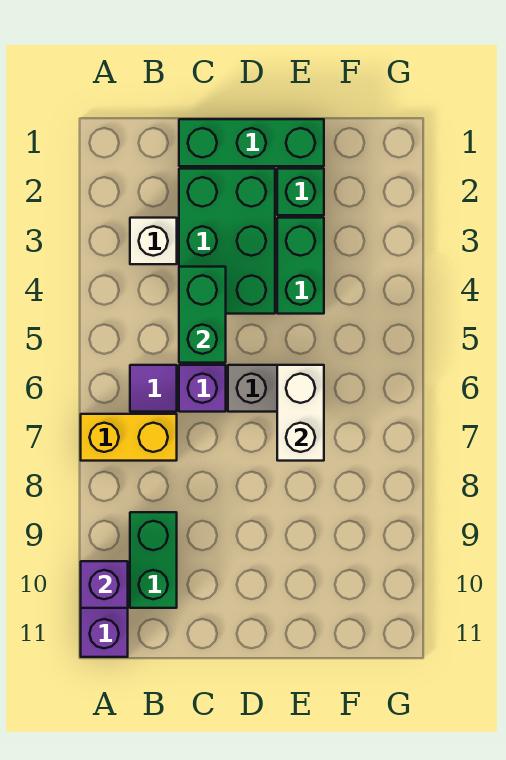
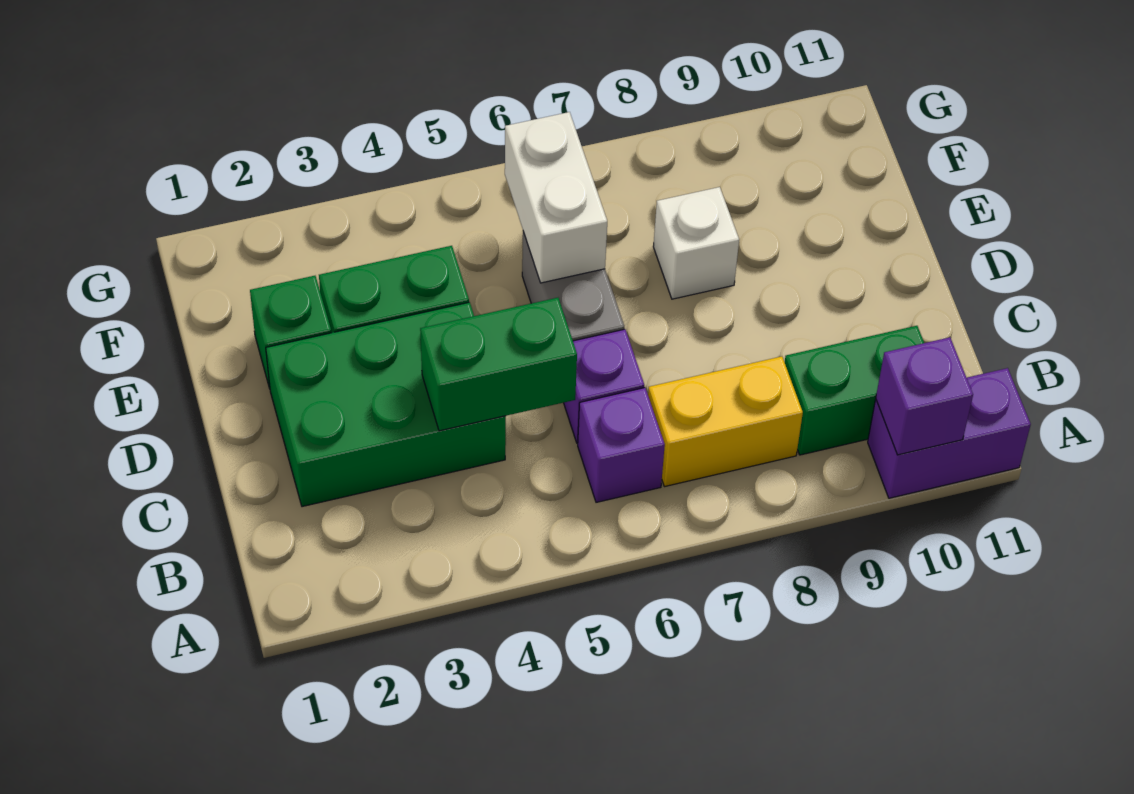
yellow 1x2 brick [81,414,177,461] -> yellow 1x2 brick turned to [648,356,803,487]
white 1x1 brick [130,218,177,264] -> white 1x1 brick moved to [653,187,739,299]
purple 1x1 tile [130,365,177,412] -> purple 1x1 brick [578,388,665,502]
green 1x3 brick [179,119,324,166] -> none
white 1x2 brick [277,365,324,461] -> white 1x2 brick turned to [505,112,607,283]

